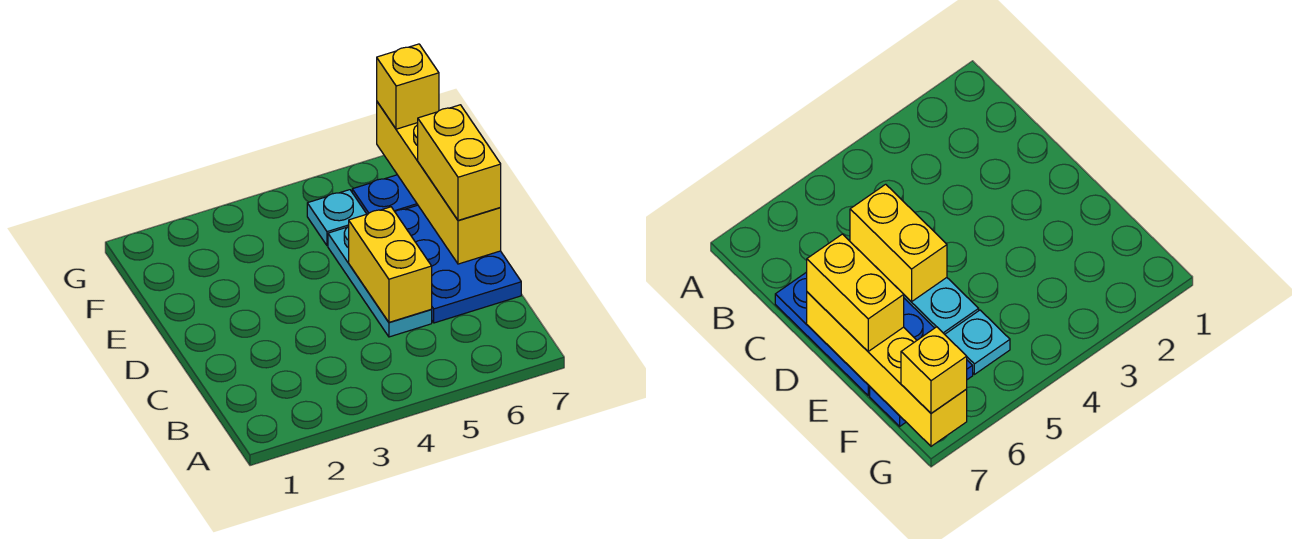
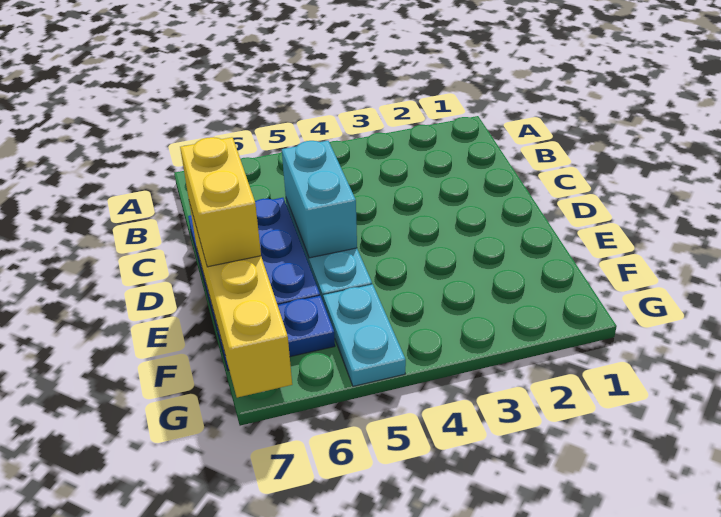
yellow 1x2 brick [349,207,432,322] -> cyan 1x2 brick [282,141,357,258]
cyan 1x1 plate [307,190,366,246] -> cyan 1x2 plate [323,284,406,386]
yellow 1x1 brick [377,44,439,129] -> none

